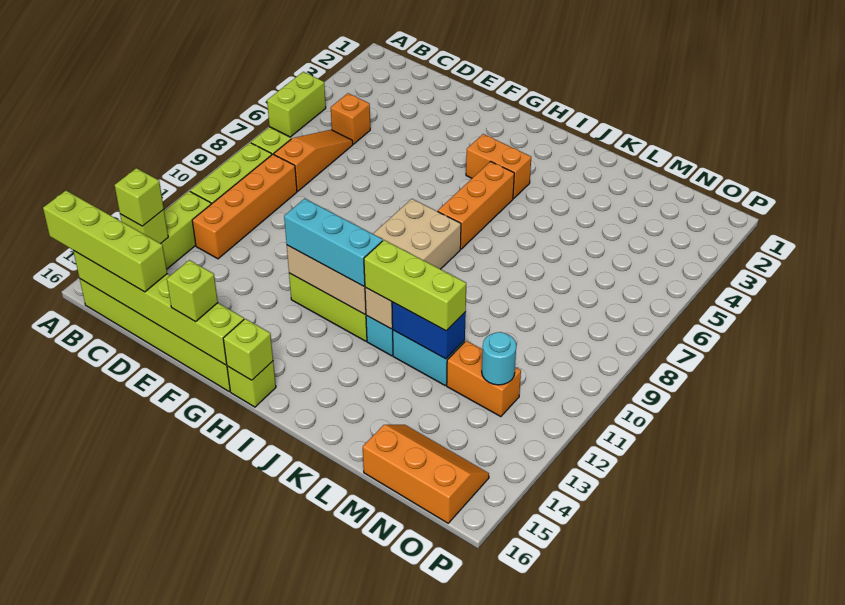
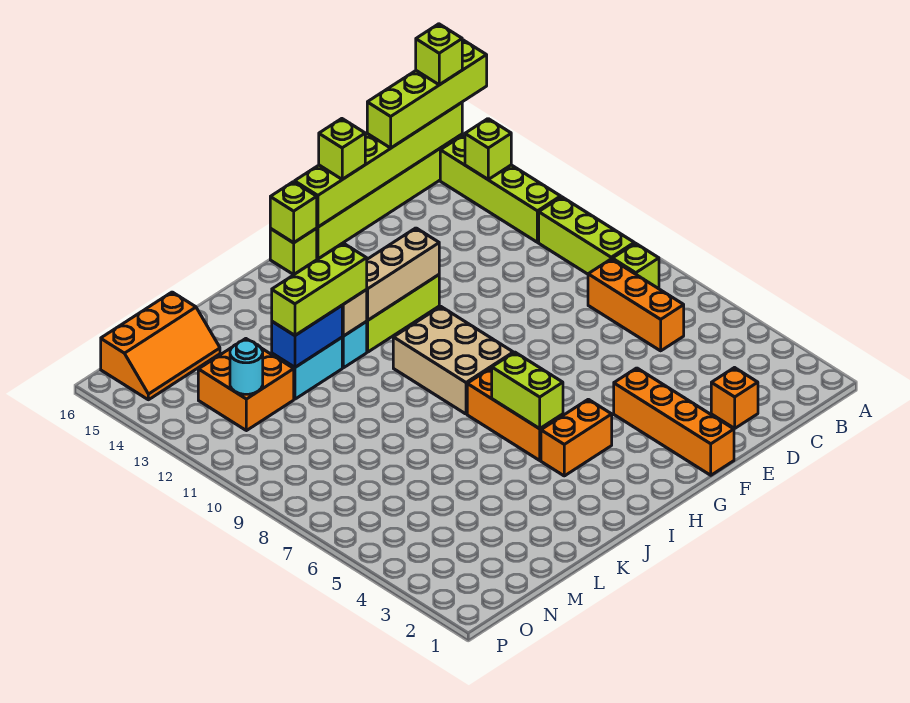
lime 1x2 brick [267,72,326,137] -> lime 1x2 brick moved to [492,352,563,429]
lime 1x1 brick [115,168,164,226] -> lime 1x1 brick moved to [416,24,462,85]
orange 1x1 brick [331,93,370,144] -> orange 1x1 brick moved to [711,368,758,428]
orange 1x3 slope [274,130,353,191] -> orange 1x3 brick [588,259,684,351]
orange 1x4 brick [192,154,297,259] -> orange 1x4 brick moved to [614,368,734,475]
cyan 1x3 brick [284,199,383,286] -> none
orange 1x2 brick [447,341,521,417] -> orange 2x2 brick [198,339,294,431]

